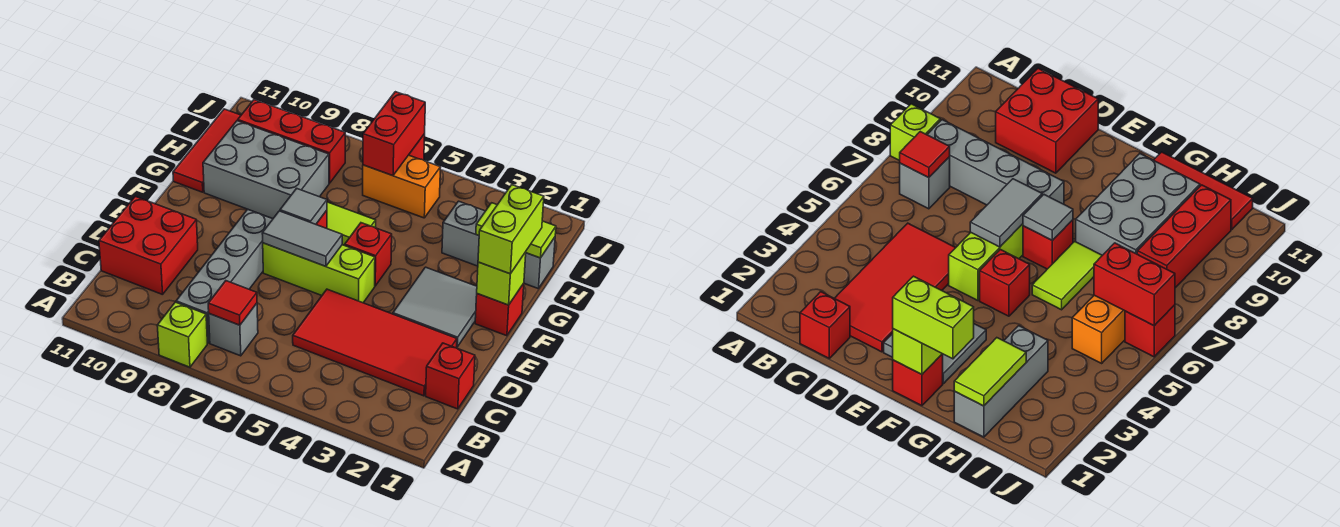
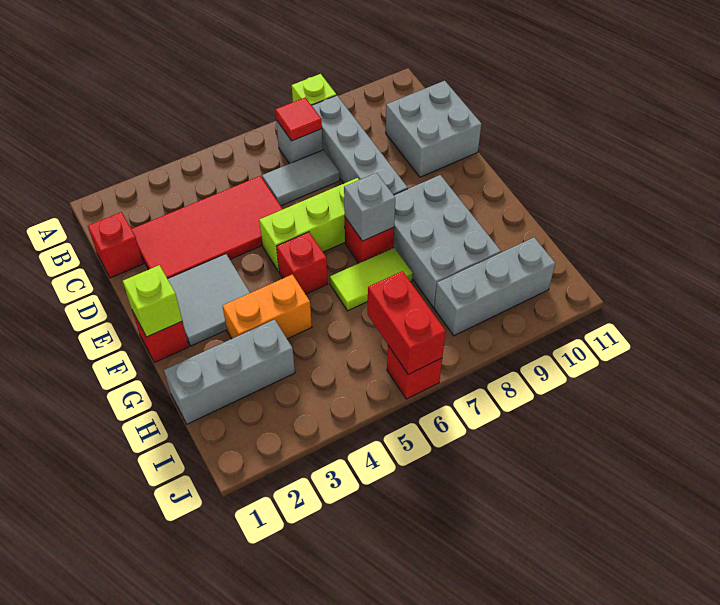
red 2x2 brick [99,196,198,295] -> grey 2x2 brick [386,81,482,177]
grey 1x2 tile [262,211,342,266] -> grey 1x2 tile moved to [262,150,340,206]
lime 1x2 brick [478,185,544,274] -> none
grey 1x1 tile [280,188,327,224] -> grey 1x1 brick [344,173,395,241]
grey 2x3 brick [203,121,329,219] -> grey 2x3 brick turned to [393,175,501,307]
red 1x3 tile [173,109,241,192] -> none
lime 1x2 tile [476,203,556,258] -> none
orange 1x2 brick [363,155,441,218] -> orange 1x2 brick moved to [222,274,312,339]
red 1x3 brick [238,100,345,183] -> grey 1x3 brick [434,238,555,336]

